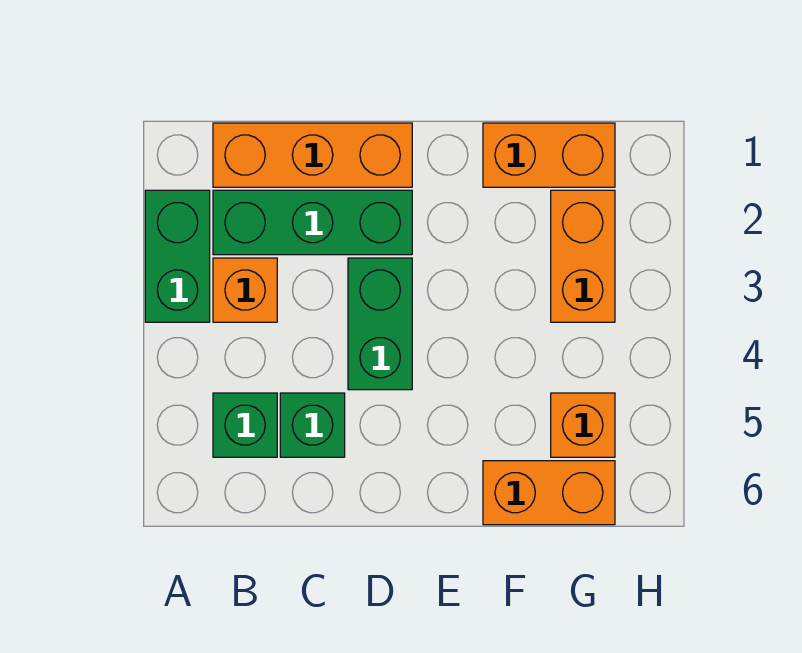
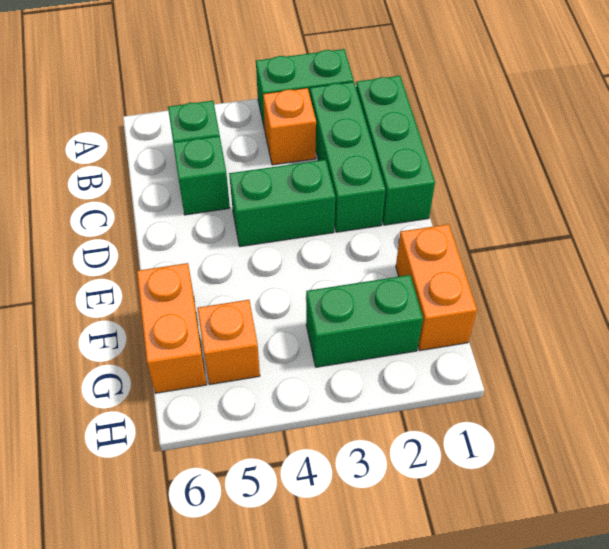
orange 1x3 brick [213,123,412,187] -> green 1x3 brick [356,76,435,225]
orange 1x2 brick [551,190,615,322] -> green 1x2 brick [306,275,423,367]

